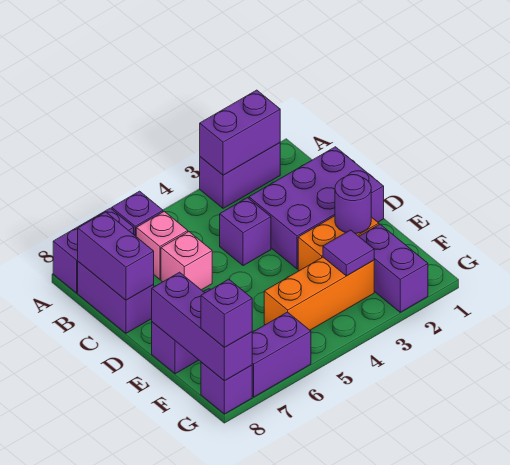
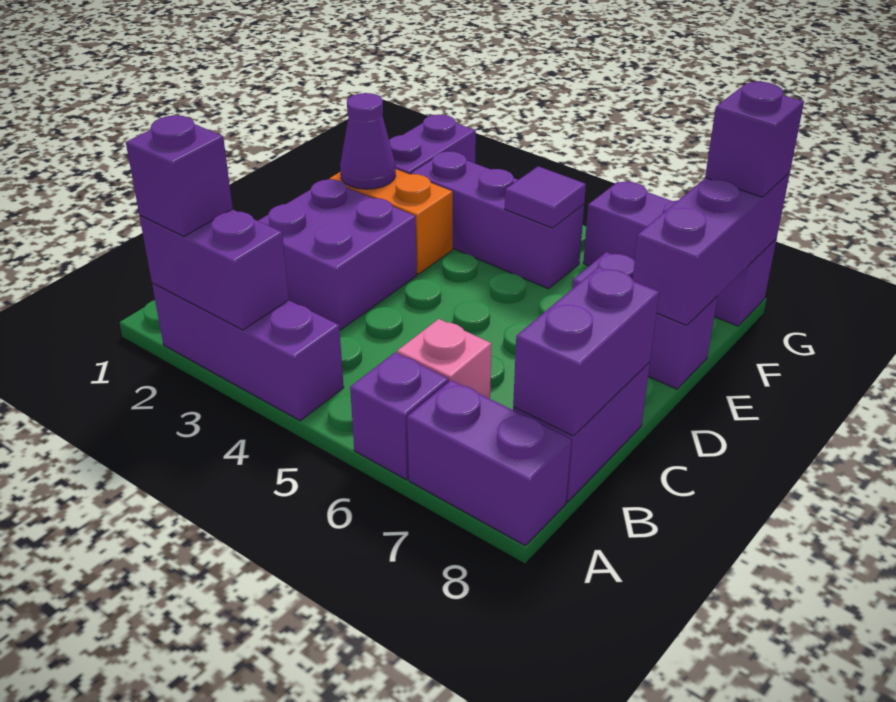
purple 1x2 brick [200,143,280,208] -> purple 1x3 brick [152,283,344,421]
purple 2x3 brick [249,147,384,269] -> purple 2x2 brick [258,179,417,330]
purple 1x1 brick [220,198,271,266] -> purple 1x1 brick moved to [126,115,233,236]
pink 1x1 brick [161,232,212,290] -> none
purple 1x1 round brick [335,175,371,234] -> purple 1x1 cone [340,93,396,189]
orange 1x3 brick [264,257,374,330] -> purple 1x3 brick [411,151,584,289]
purple 1x1 tile [323,230,374,276] -> purple 1x1 tile moved to [505,166,586,228]

